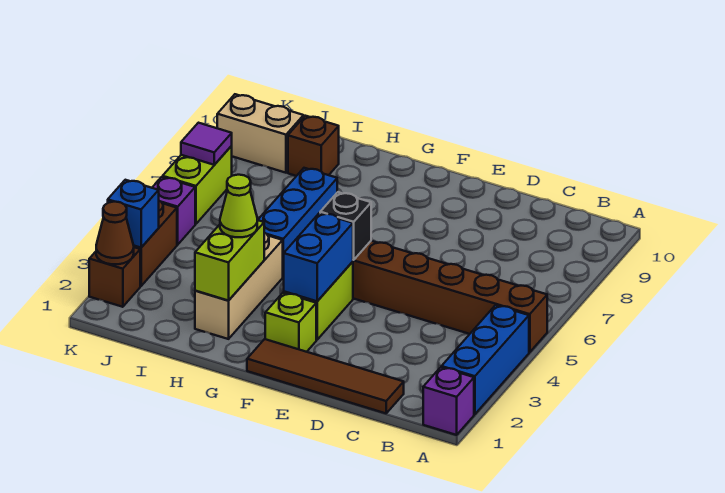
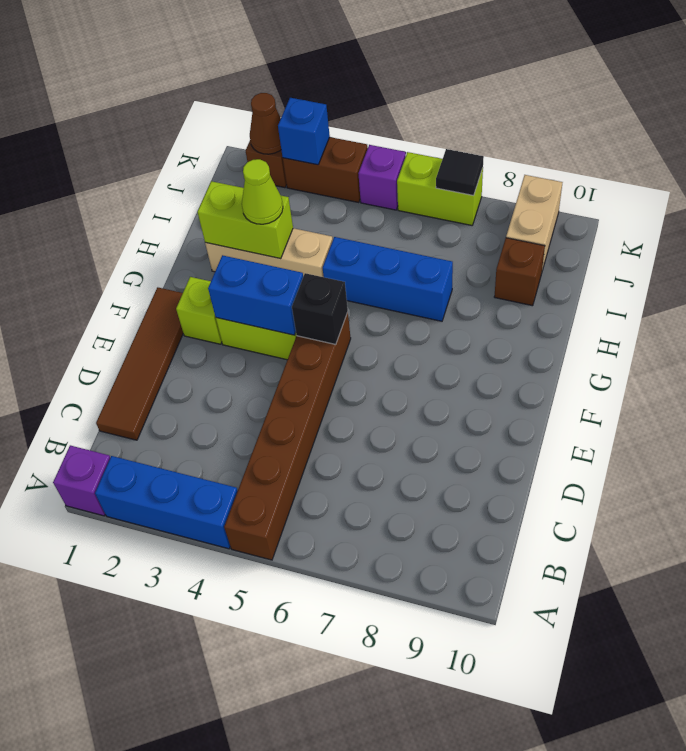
purple 1x1 tile [181,123,232,165] -> black 1x1 tile [436,149,484,196]

